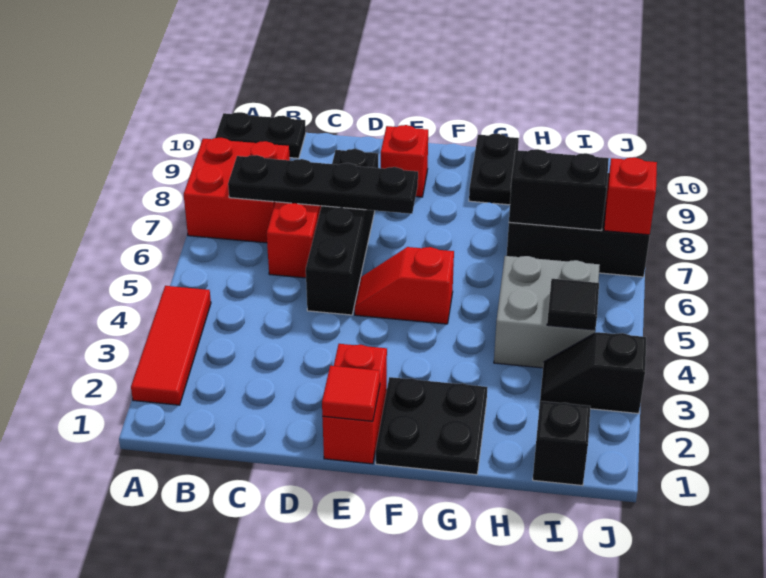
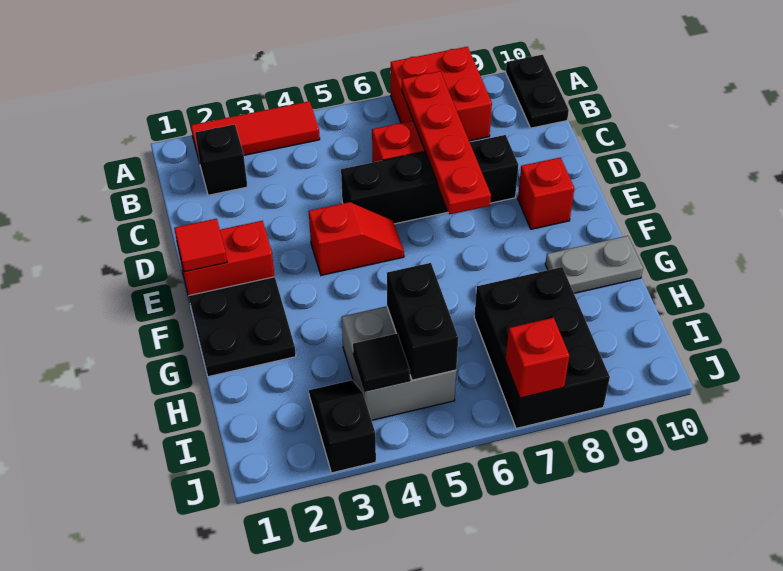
black 1x4 plate [228,155,418,214] -> red 1x4 plate [402,71,491,214]
red 1x2 slope [355,247,454,324] -> red 1x2 slope turned to [309,202,404,275]
black 1x2 plate [469,134,519,205] -> grey 1x2 plate [545,236,643,293]
black 1x2 brick [509,149,609,231] -> black 1x2 brick moved to [387,263,458,380]
black 1x1 brick [533,401,591,486] -> black 1x1 brick moved to [195,124,248,195]

